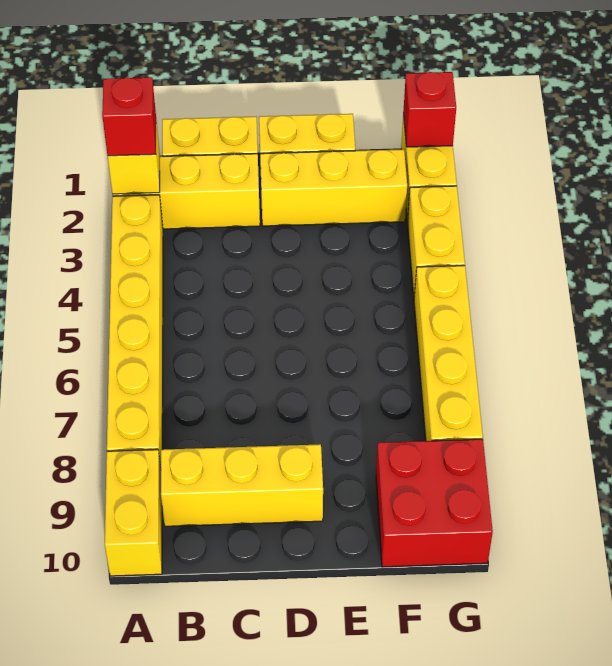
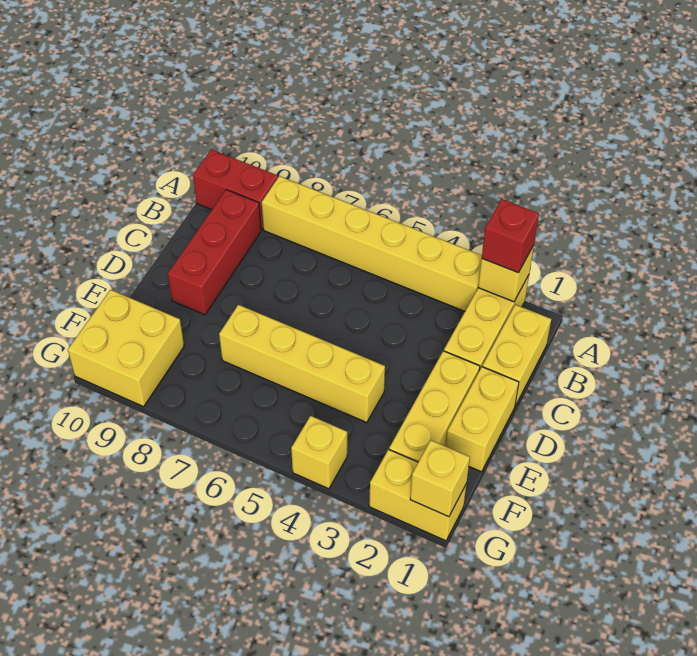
yellow 1x2 brick [105,450,162,576] -> red 1x2 brick [193,149,278,230]
yellow 1x3 brick [161,444,323,526] -> red 1x3 brick [168,190,261,315]
red 2x2 brick [376,439,493,567] -> yellow 2x2 brick [68,290,184,407]
red 1x1 brick [403,72,456,147] -> yellow 1x1 brick [410,440,470,517]
yellow 1x2 brick [407,186,465,296] -> yellow 1x1 brick [291,416,347,489]
yellow 1x4 brick [414,266,483,441] -> yellow 1x4 brick moved to [219,305,385,423]

